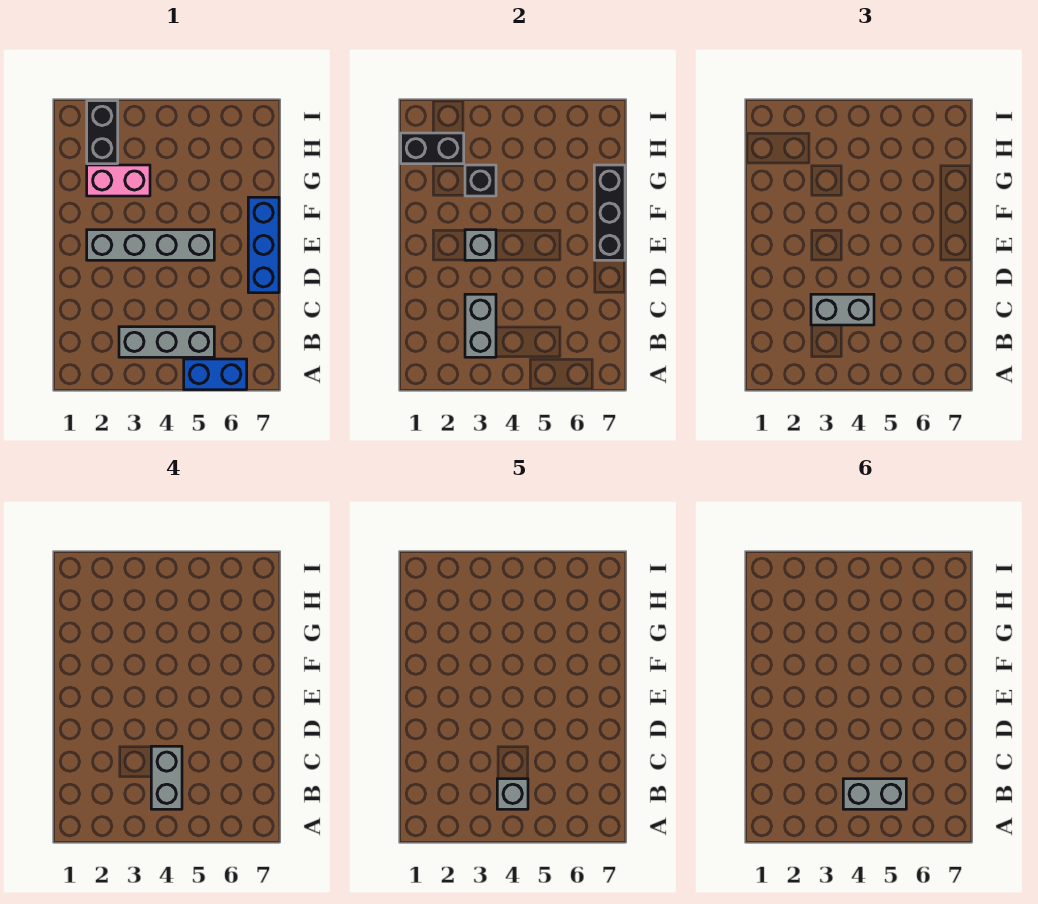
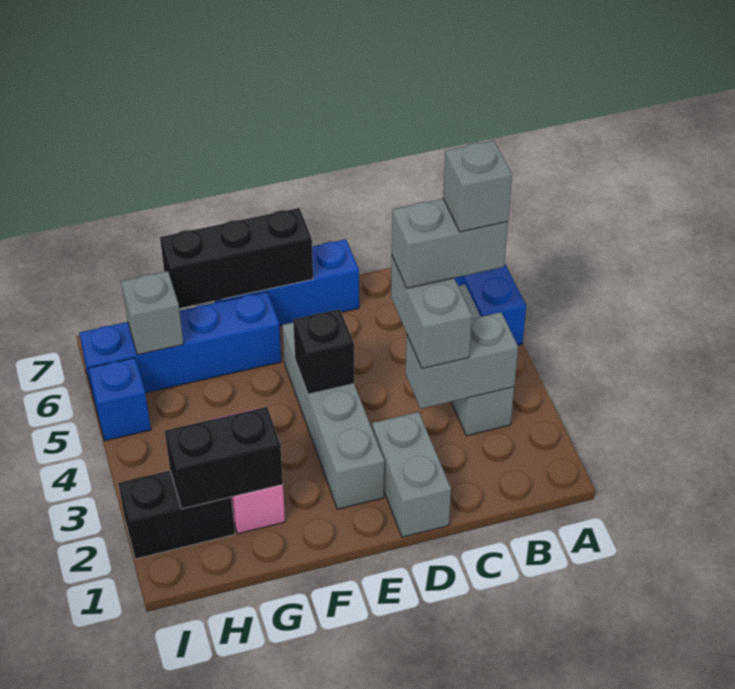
grey 1x2 brick [843,779,906,809] -> grey 1x2 brick moved to [372,412,451,537]
grey 1x1 brick [465,230,496,260] -> grey 1x1 brick moved to [121,271,183,355]
none -> blue 1x4 brick [79,292,281,398]
black 1x1 brick [465,165,496,196] -> black 1x1 brick moved to [293,309,354,394]
black 1x2 brick [401,133,464,164] -> black 1x2 brick turned to [165,407,283,509]
none -> blue 1x1 brick [88,358,151,441]

